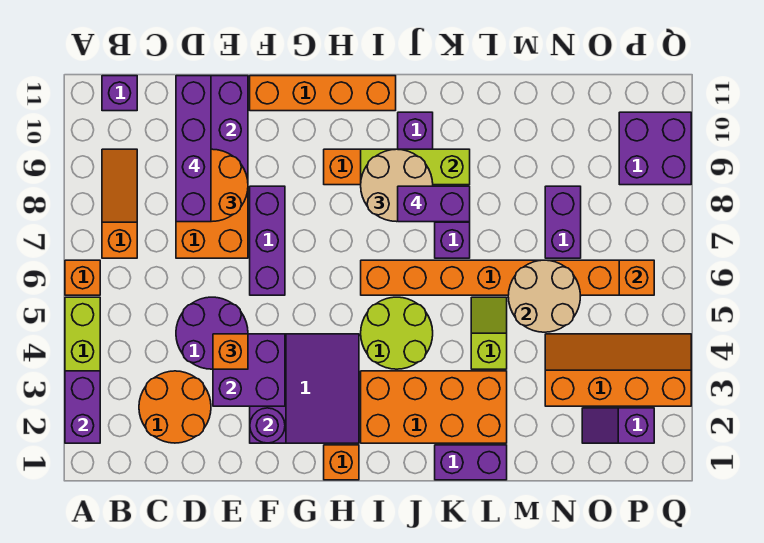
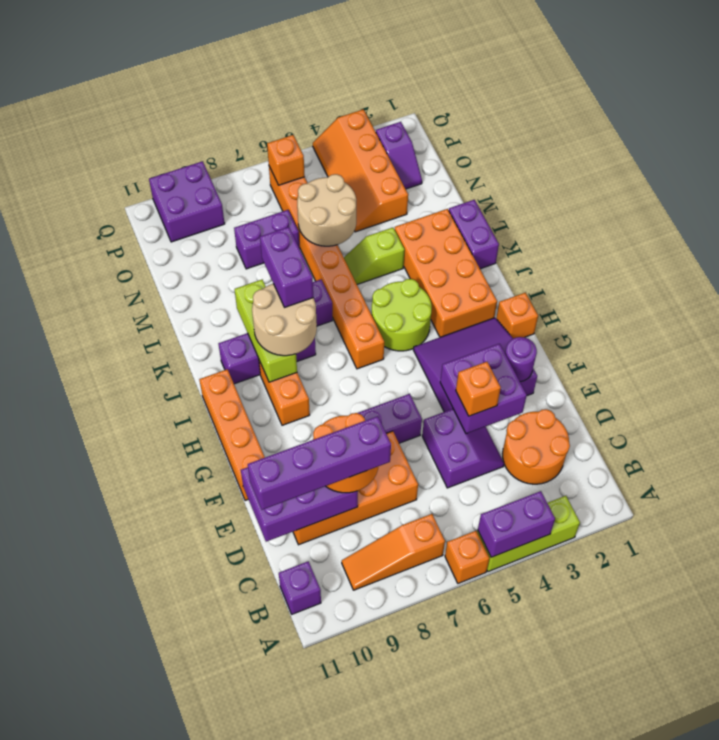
purple 1x2 brick [65,371,100,443] -> purple 1x2 brick moved to [478,491,555,557]
purple 2x2 round brick [176,297,248,369] -> purple 2x2 slope [422,409,504,488]

